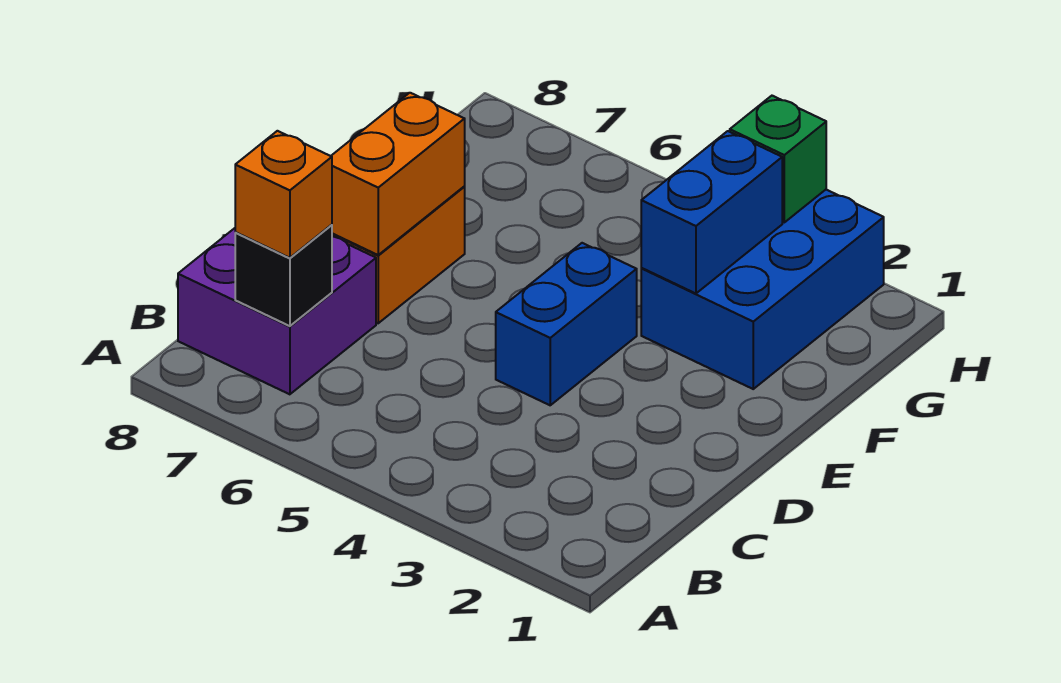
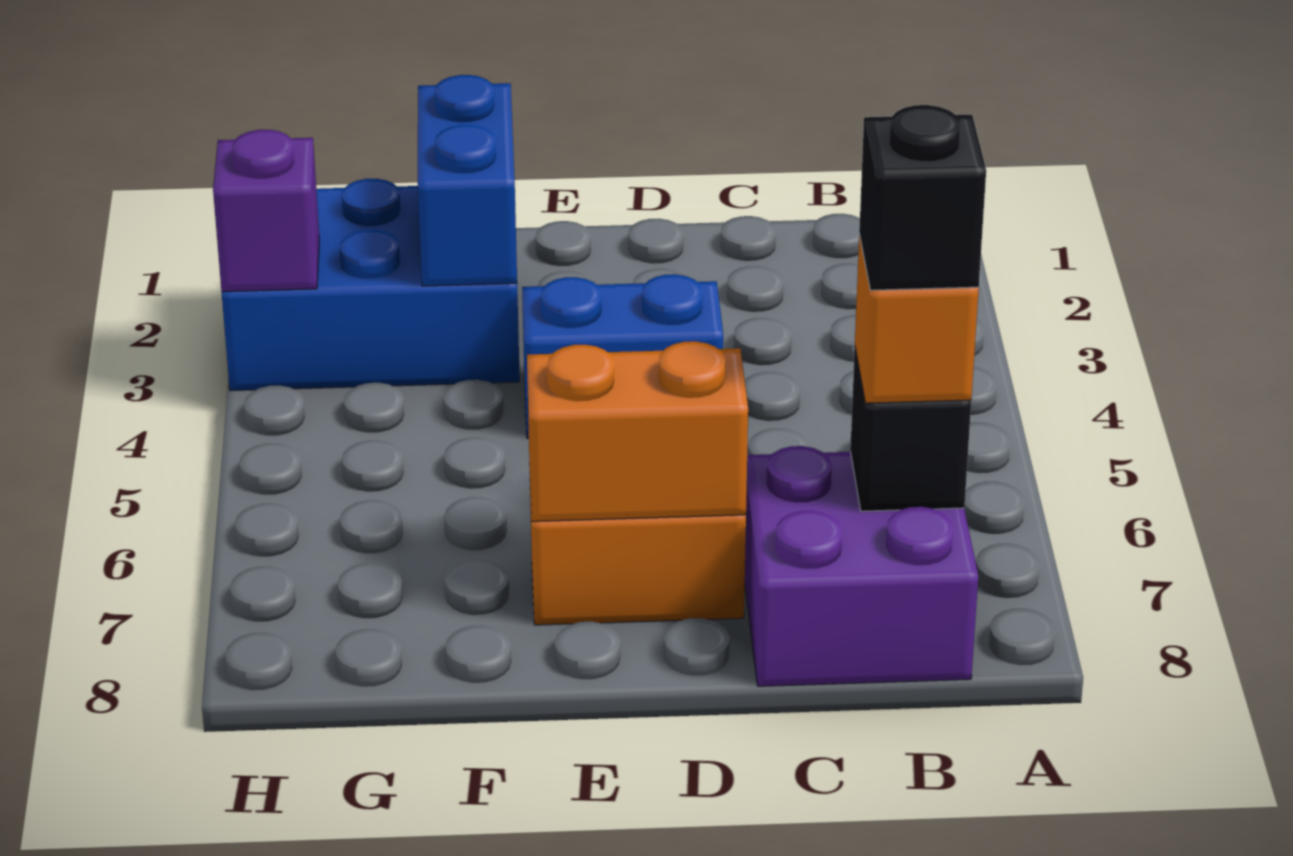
none -> black 1x1 brick [859,105,986,290]
blue 1x2 brick [641,131,782,293] -> blue 1x2 brick turned to [418,75,517,286]
green 1x1 brick [730,96,826,222] -> purple 1x1 brick [213,130,319,292]

